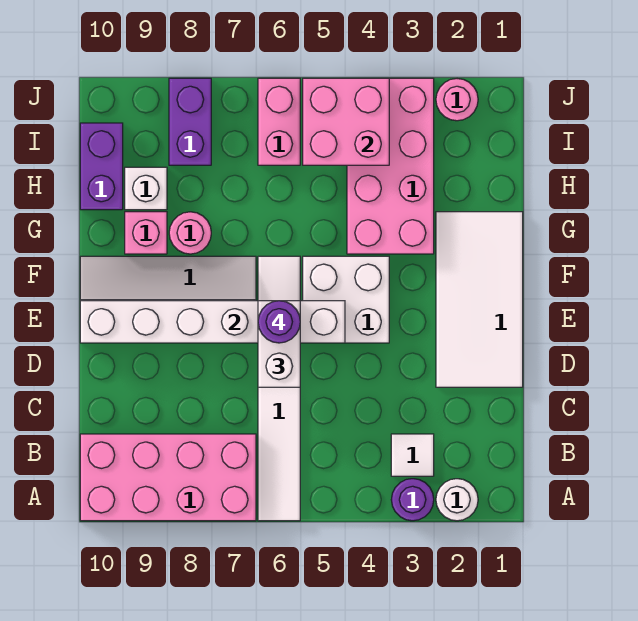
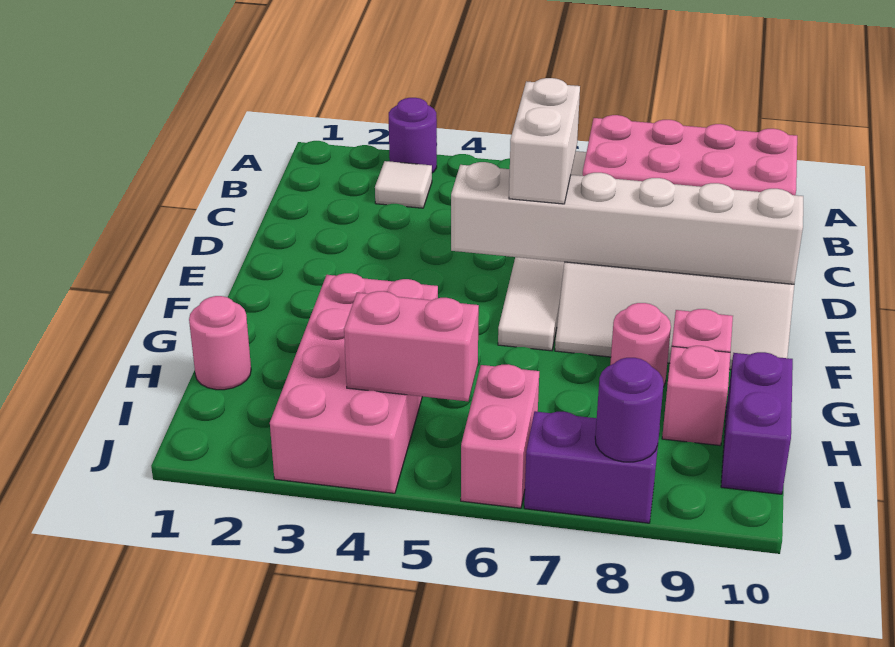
white 1x1 round brick [436,479,478,521] -> none
white 2x4 tile [436,212,523,387] -> none
white 2x2 brick [303,256,389,343] -> none
purple 1x1 round brick [258,301,300,343] -> purple 1x1 round brick moved to [595,358,664,462]
white 1x1 brick [125,167,167,210] -> pink 1x1 brick [662,346,730,446]
pink 2x2 brick [303,78,389,165] -> pink 1x2 brick [344,291,479,401]
purple 1x2 brick [169,78,211,165] -> purple 1x2 brick turned to [524,411,660,523]
pink 1x1 round brick [436,79,478,121] -> pink 1x1 round brick moved to [189,296,251,390]

